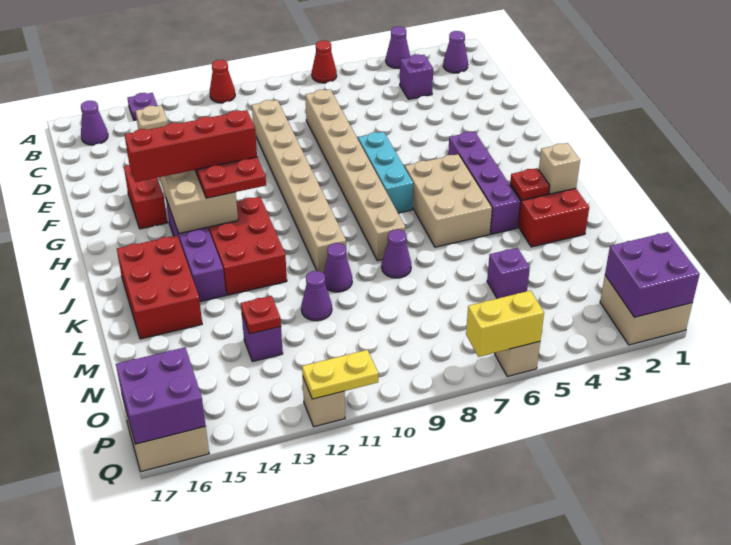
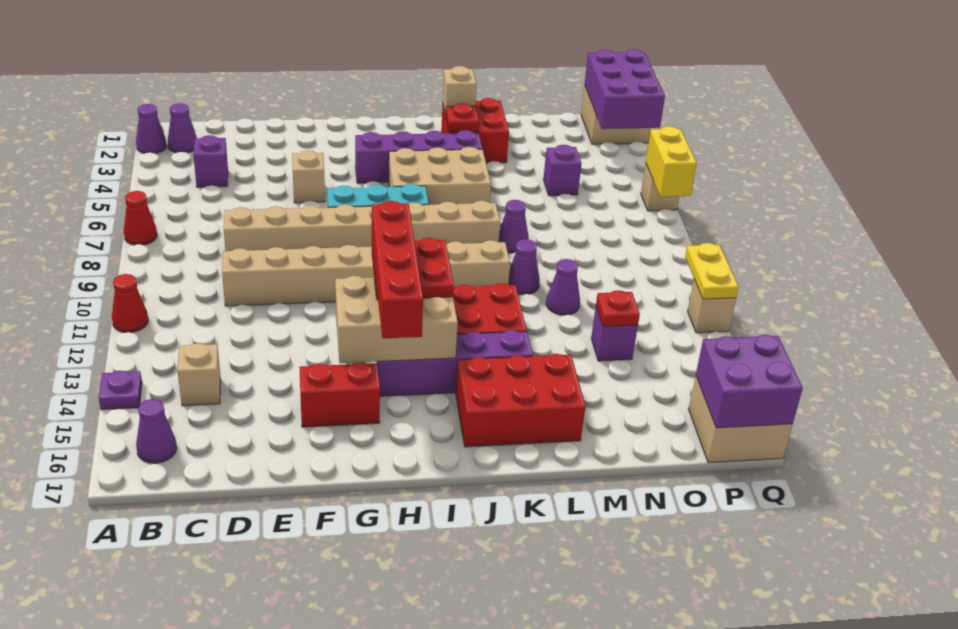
purple 1x1 cone [386,26,410,69] -> purple 1x1 cone moved to [136,104,167,154]
none -> tan 1x1 brick [292,150,325,203]
purple 2x2 brick [605,232,700,317] -> purple 2x3 brick [585,49,665,129]

